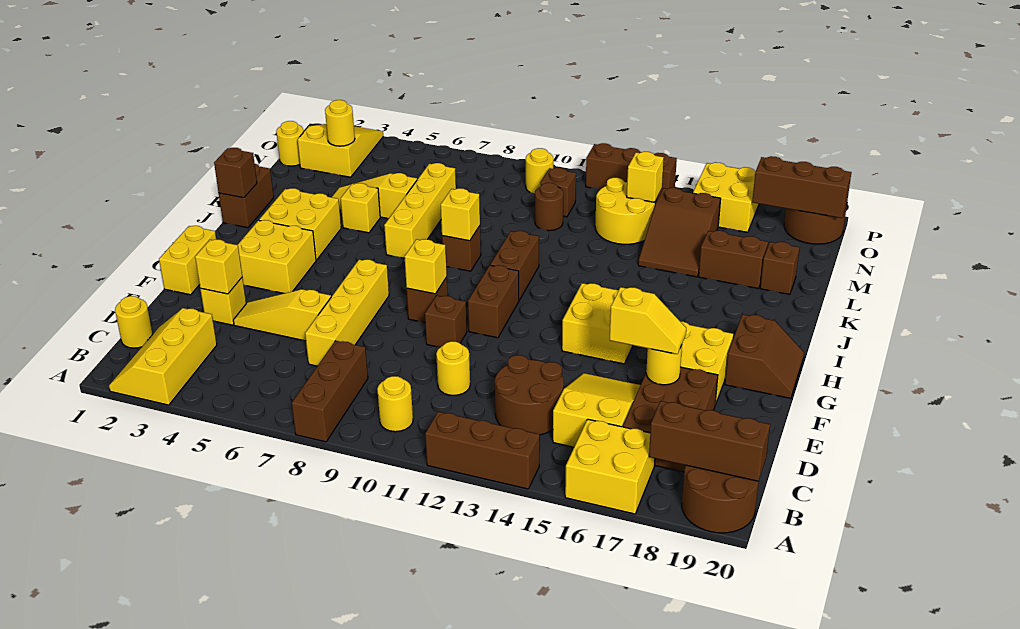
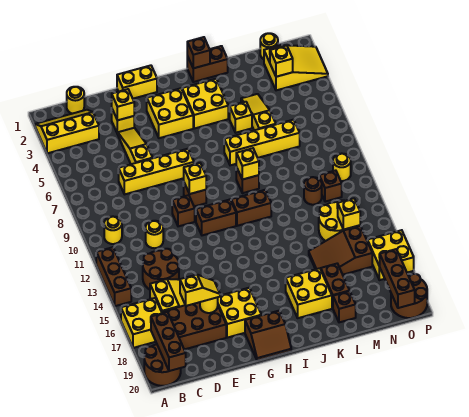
brown 1x3 brick [292,341,368,442] -> none
yellow 1x2 slope [610,287,686,354] -> yellow 1x2 slope turned to [180,275,220,306]
yellow 2x2 brick [562,283,633,364] -> yellow 2x2 brick moved to [286,268,332,318]
yellow 1x1 round brick [325,100,355,146] -> yellow 1x1 brick [270,45,293,77]
brown 1x3 brick [586,143,677,199] -> none

